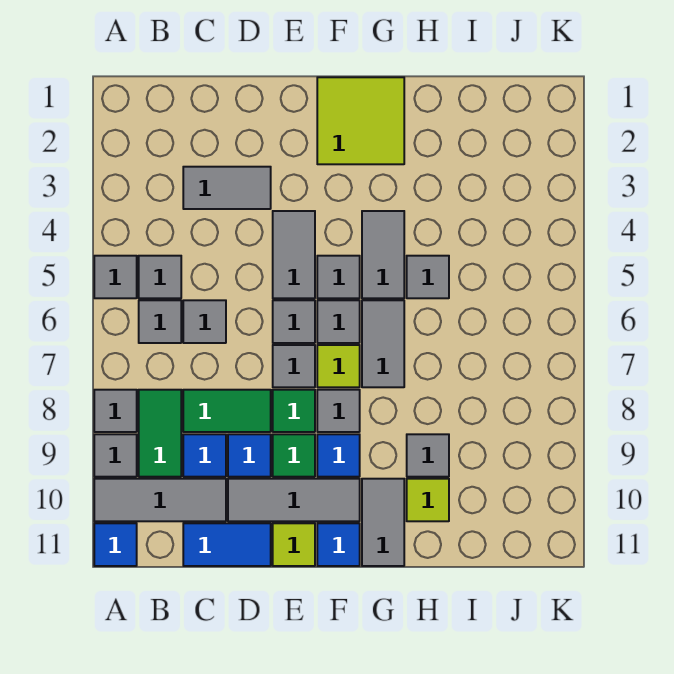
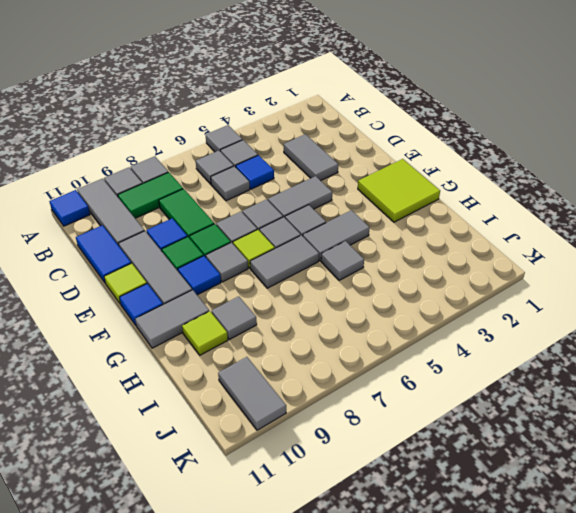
blue 1x1 tile [183,434,226,477] -> blue 1x1 tile moved to [236,155,274,189]
none -> grey 1x2 tile [218,357,286,430]

